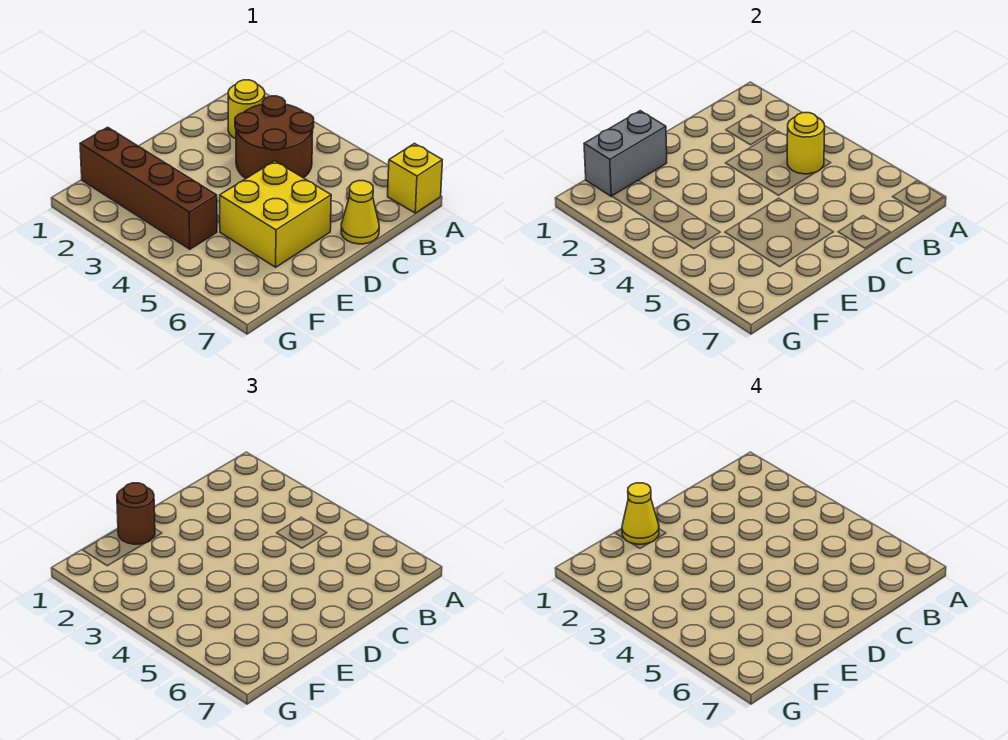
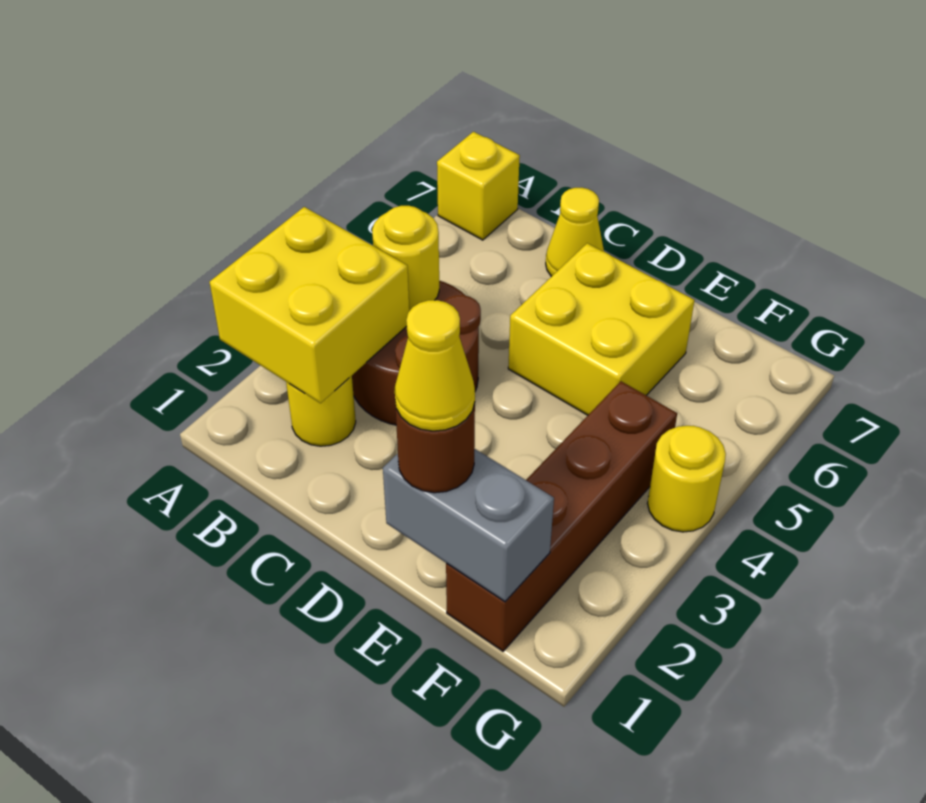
none -> yellow 2x2 brick [210,207,409,403]
none -> yellow 1x1 round brick [647,426,726,532]

